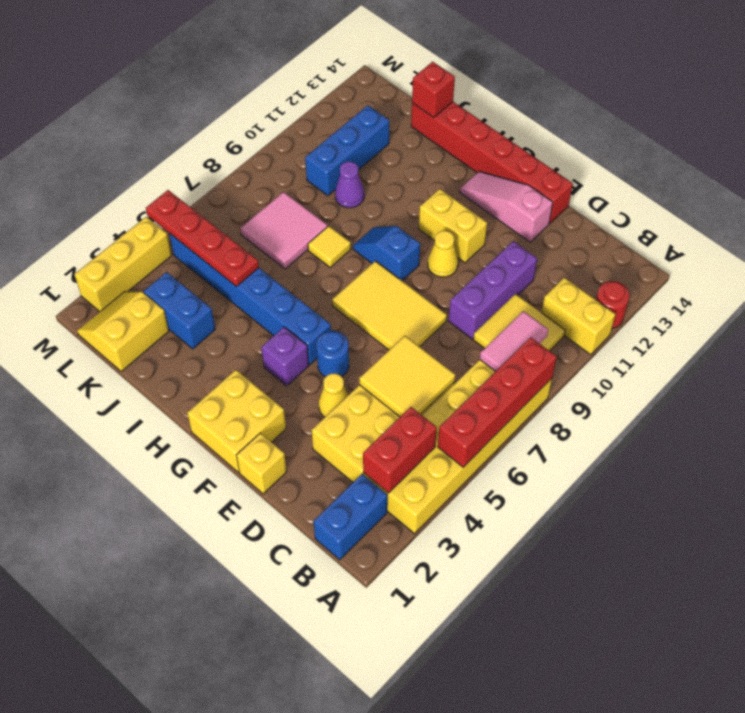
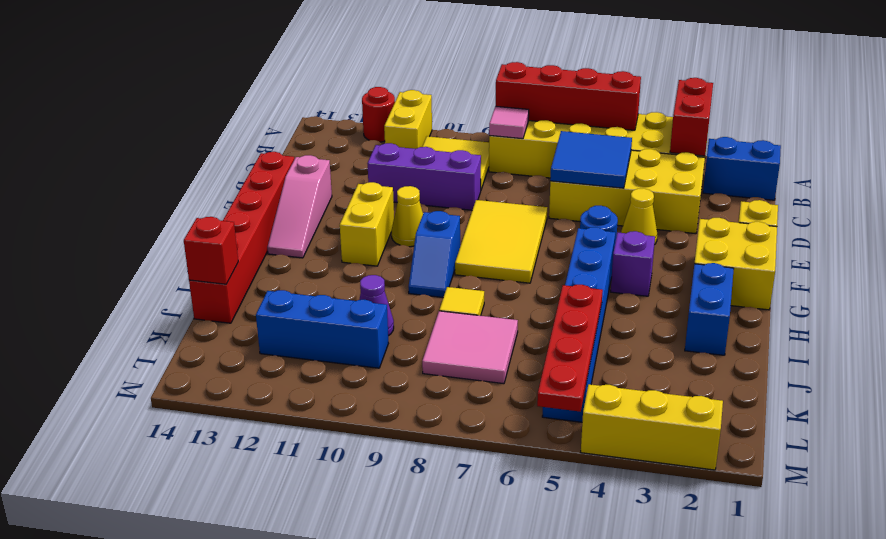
red 1x2 brick [363,407,437,493] -> red 1x2 brick turned to [670,78,713,156]
pink 1x2 tile [480,311,548,371] -> pink 1x1 tile [489,106,529,139]
yellow 2x2 tile [359,336,455,417] -> blue 2x2 tile [550,131,632,188]
blue 1x2 brick [144,272,215,349] -> blue 1x2 brick moved to [685,263,734,355]
yellow 2x2 slope [77,291,169,371] -> none

